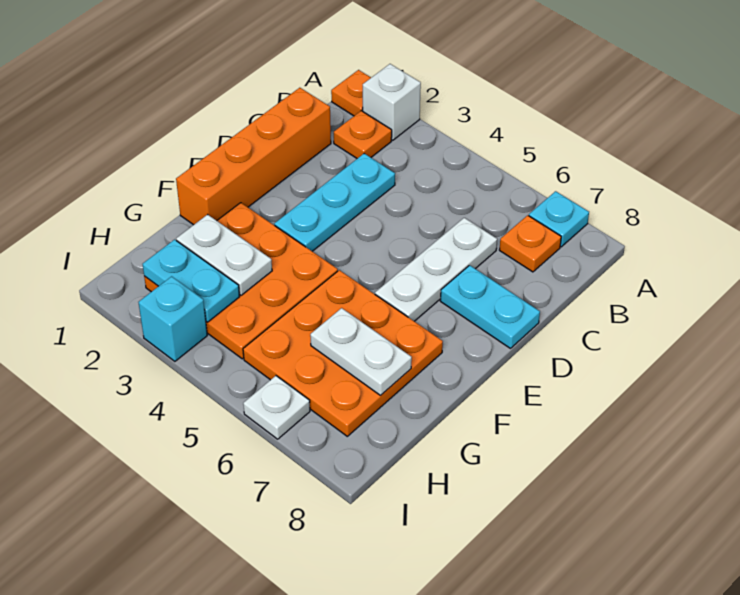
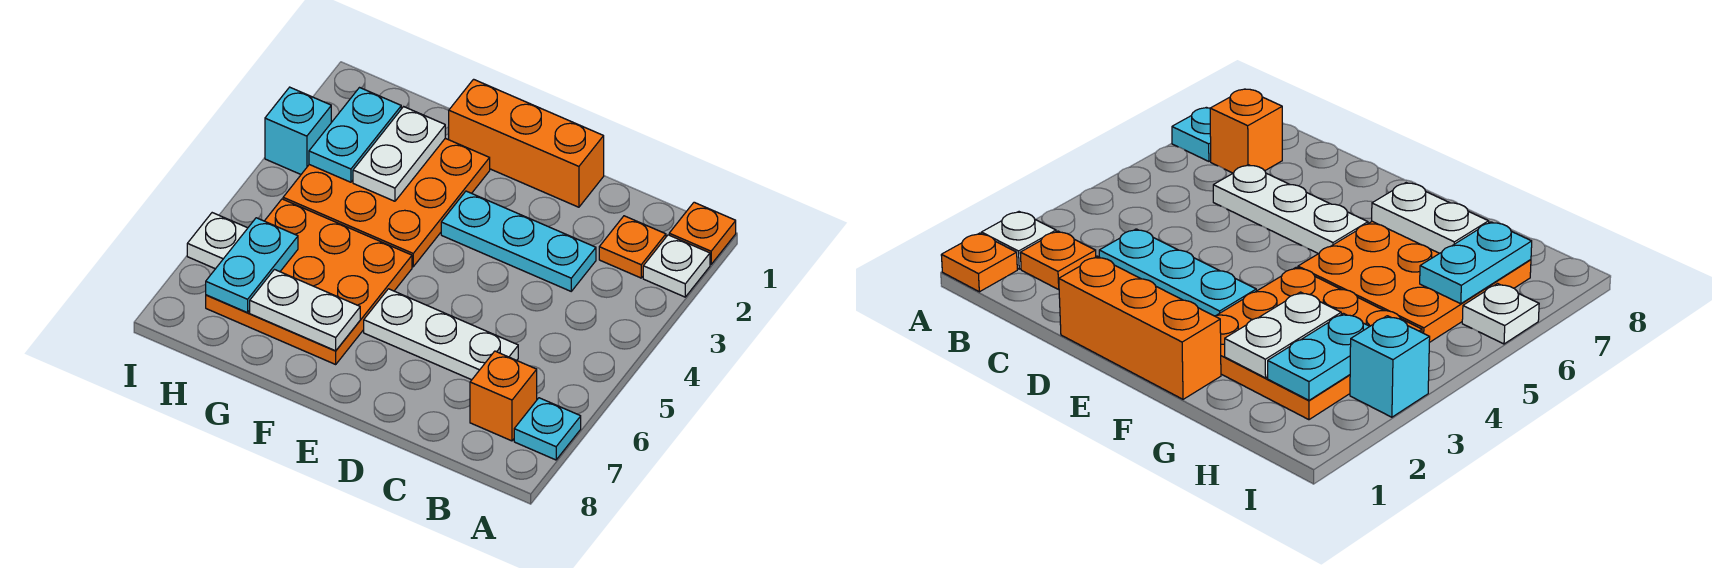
white 1x1 brick [363,64,421,140] -> white 1x1 plate [643,235,710,297]
orange 1x1 plate [499,215,561,272] -> orange 1x1 brick [470,351,537,441]
orange 1x4 brick [176,88,331,225] -> orange 1x3 brick [449,79,604,207]
cyan 1x2 plate [440,265,540,348] -> cyan 1x2 plate moved to [206,218,298,313]
white 1x2 plate [310,308,412,395] -> white 1x2 plate turned to [250,270,360,351]

